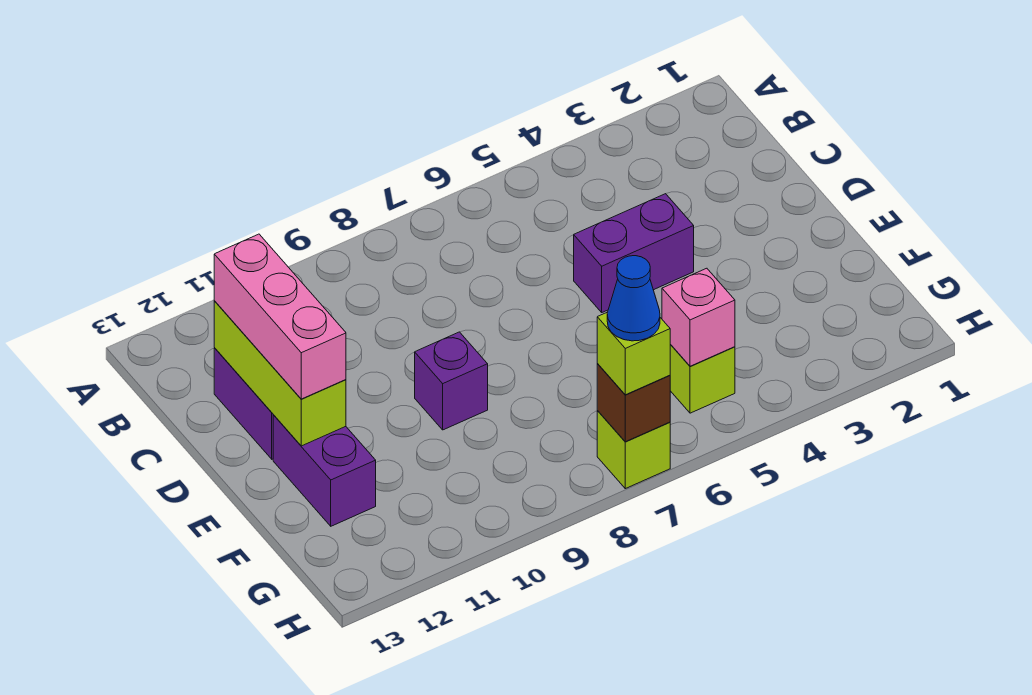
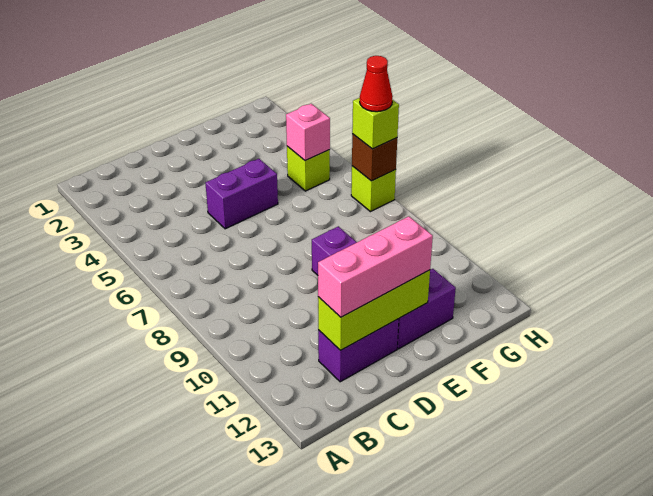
purple 1x2 brick [574,194,694,312] -> purple 1x2 brick turned to [205,159,278,229]
blue 1x1 cone [607,256,660,341] -> red 1x1 cone [360,56,393,112]

